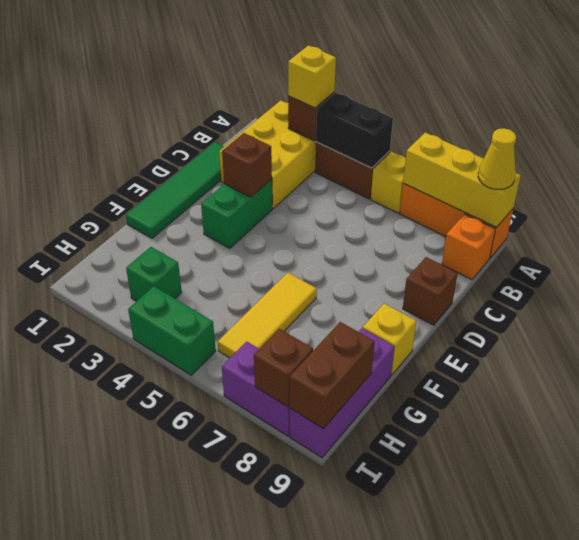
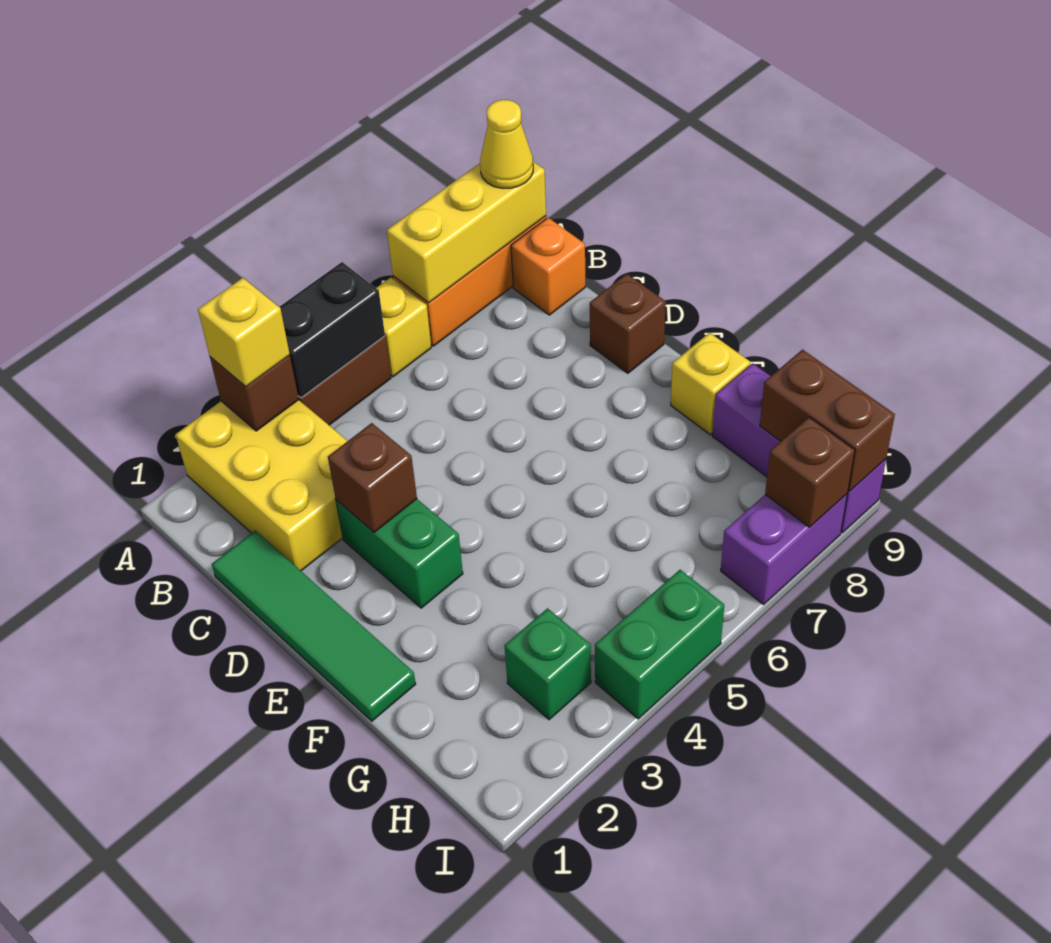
yellow 1x3 tile [218,273,317,358] -> none

